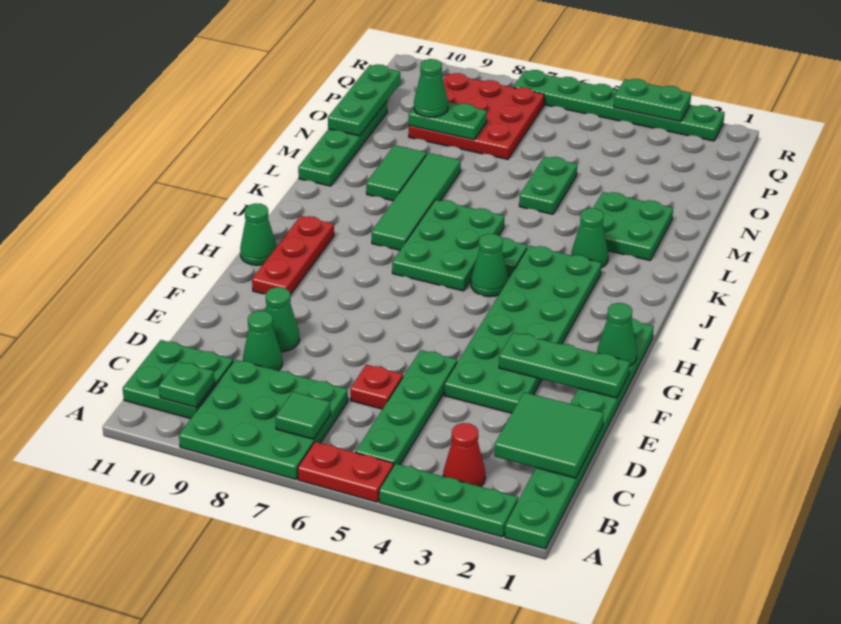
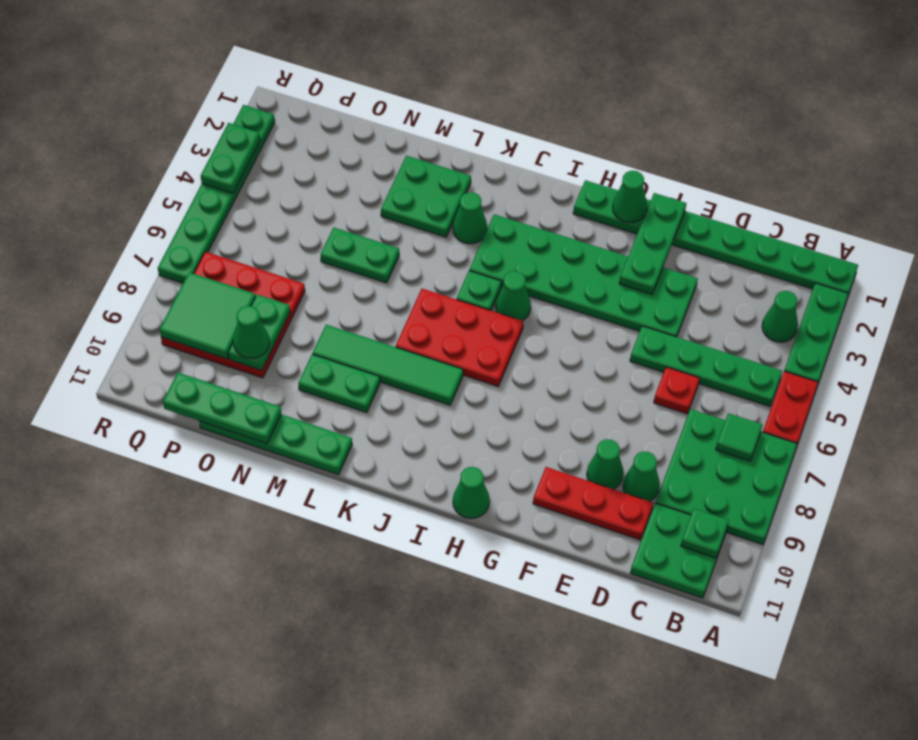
red 1x1 cone [443,423,485,487] -> green 1x1 cone [762,291,798,342]
green 2x2 tile [494,392,604,478] -> green 2x2 tile moved to [159,272,256,359]
red 1x3 plate [252,216,334,295] -> red 1x3 plate moved to [533,467,653,540]
green 2x3 plate [392,200,504,291] -> red 2x3 plate [396,289,523,386]
green 1x2 tile [366,145,426,201] -> green 1x2 plate [298,354,380,413]

